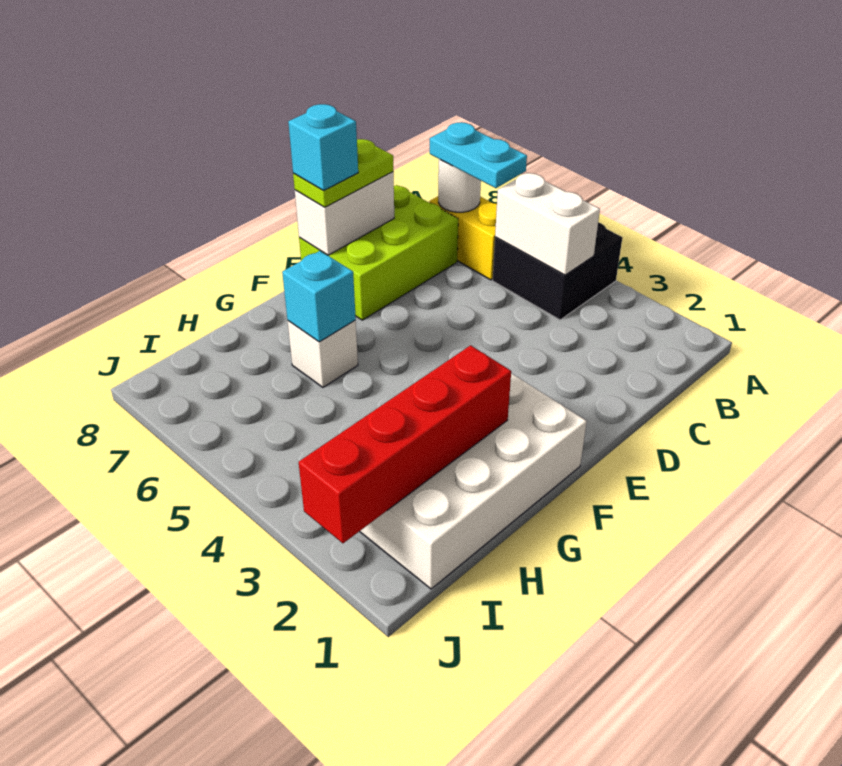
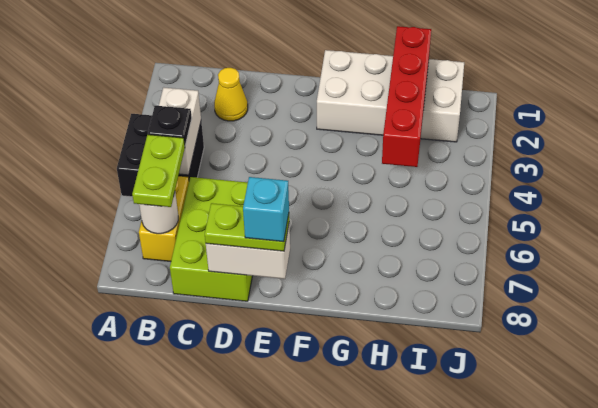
none -> black 1x1 plate [148,106,192,145]
cyan 1x2 plate [430,122,527,188] -> lime 1x2 plate [132,135,185,207]
none -> yellow 1x1 cone [214,68,248,121]
lime 2x3 brick [299,185,458,320] -> lime 2x3 brick turned to [170,177,252,301]
red 1x4 brick [299,345,511,543] -> red 1x4 brick turned to [382,26,431,167]
white 1x1 brick [288,321,358,387] -> none
cyan 1x1 brick [282,251,356,342] -> none

